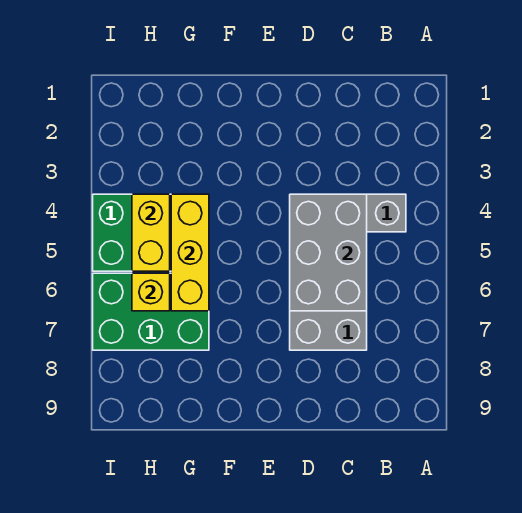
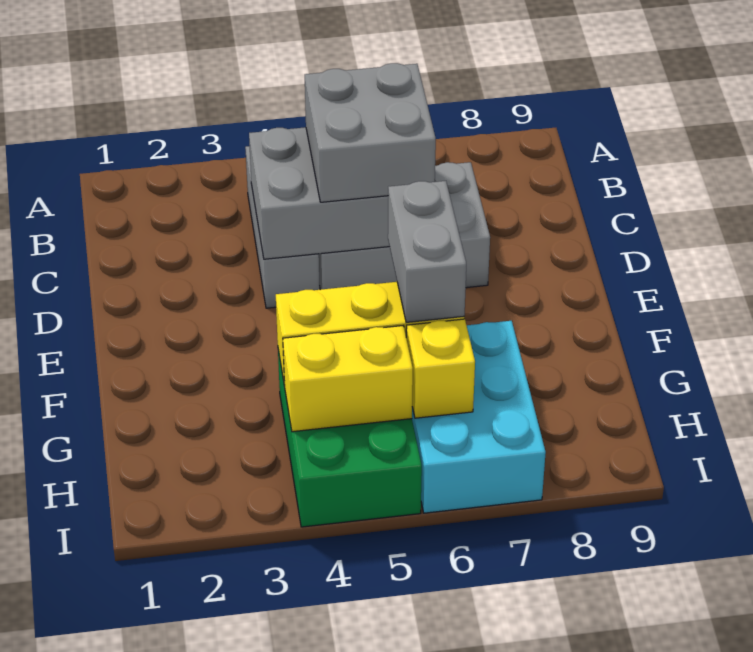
none -> grey 2x2 brick [305,63,436,202]
none -> grey 1x2 brick [388,181,466,322]
green 2x3 brick [93,273,209,350] -> cyan 2x3 brick [412,321,546,513]

